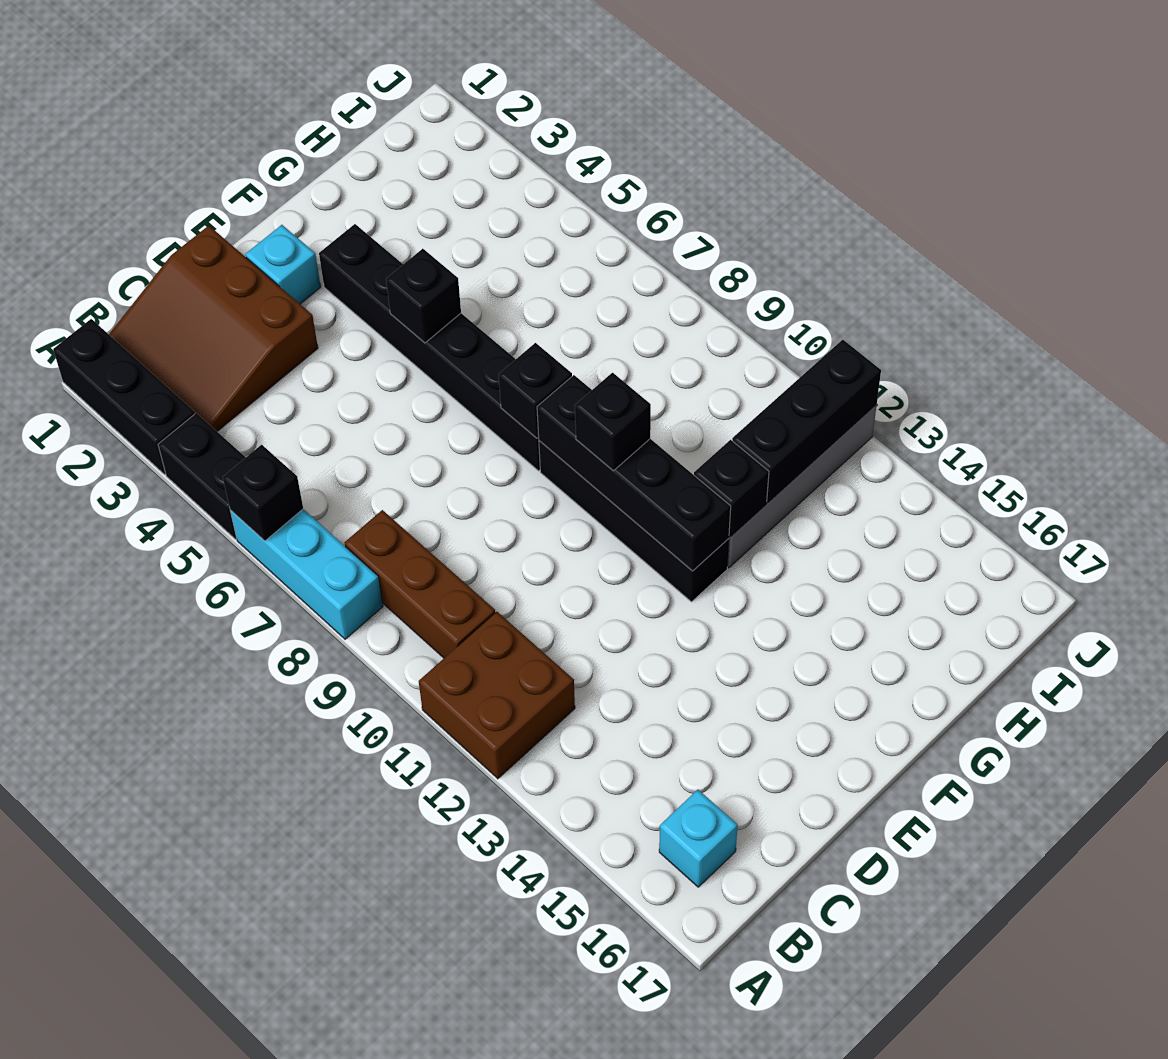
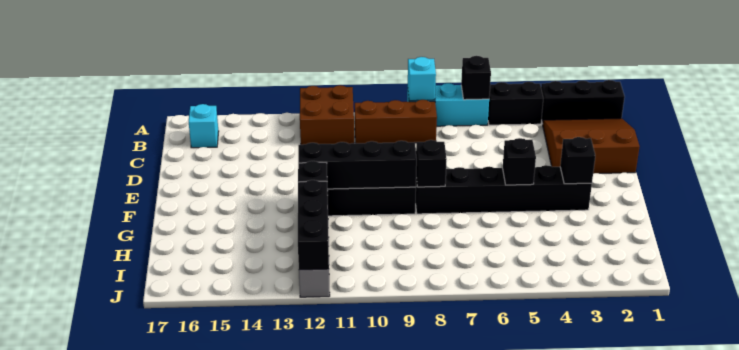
cyan 1x1 brick [245,225,321,304] -> cyan 1x1 brick moved to [408,57,436,101]
black 1x1 brick [575,373,651,471] -> black 1x1 brick moved to [560,137,595,184]

